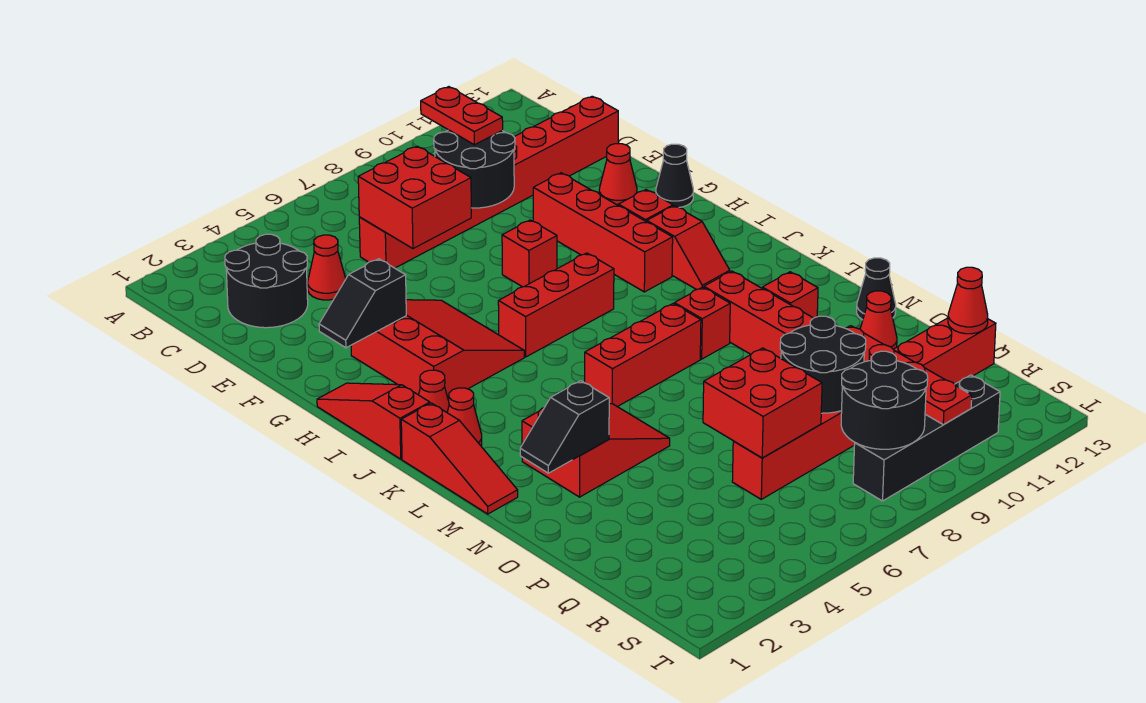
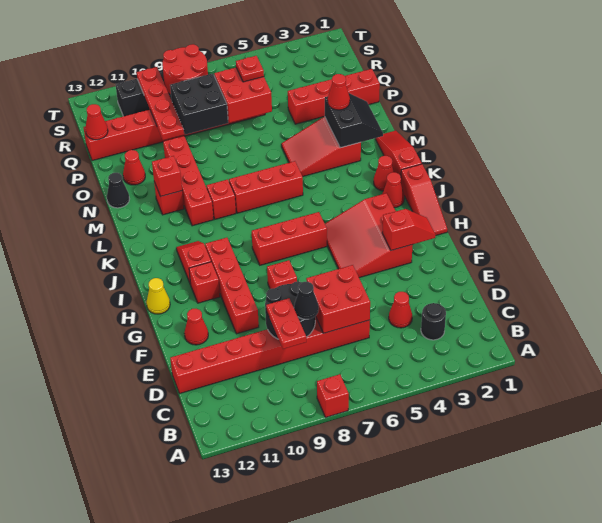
none -> red 1x1 brick [317,374,349,417]
black 2x2 round brick [225,234,308,328] -> black 1x1 round brick [421,303,446,340]
black 1x2 slope [319,259,406,348] -> red 1x2 slope [382,209,436,250]
black 1x1 cone [656,144,693,207] -> black 1x1 cone moved to [294,282,319,319]
none -> yellow 1x1 cone [146,278,170,314]
none -> red 1x1 brick [152,156,182,197]
black 1x2 slope [520,381,609,473] -> black 2x2 slope [325,93,383,148]
none -> red 1x1 cone [328,74,350,110]
none -> red 1x4 brick [288,69,380,124]
black 2x2 round brick [780,316,866,413] -> black 2x2 brick [170,74,228,135]
none -> red 1x1 plate [236,56,264,82]
black 2x2 round brick [841,351,928,449] -> red 2x2 round brick [162,44,208,94]

